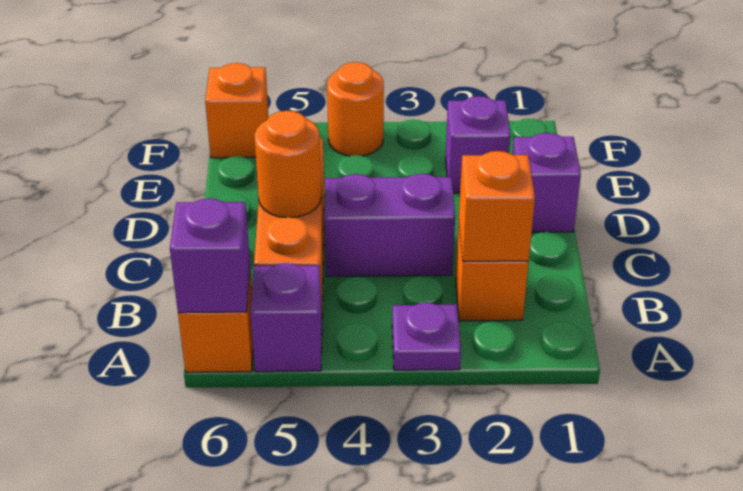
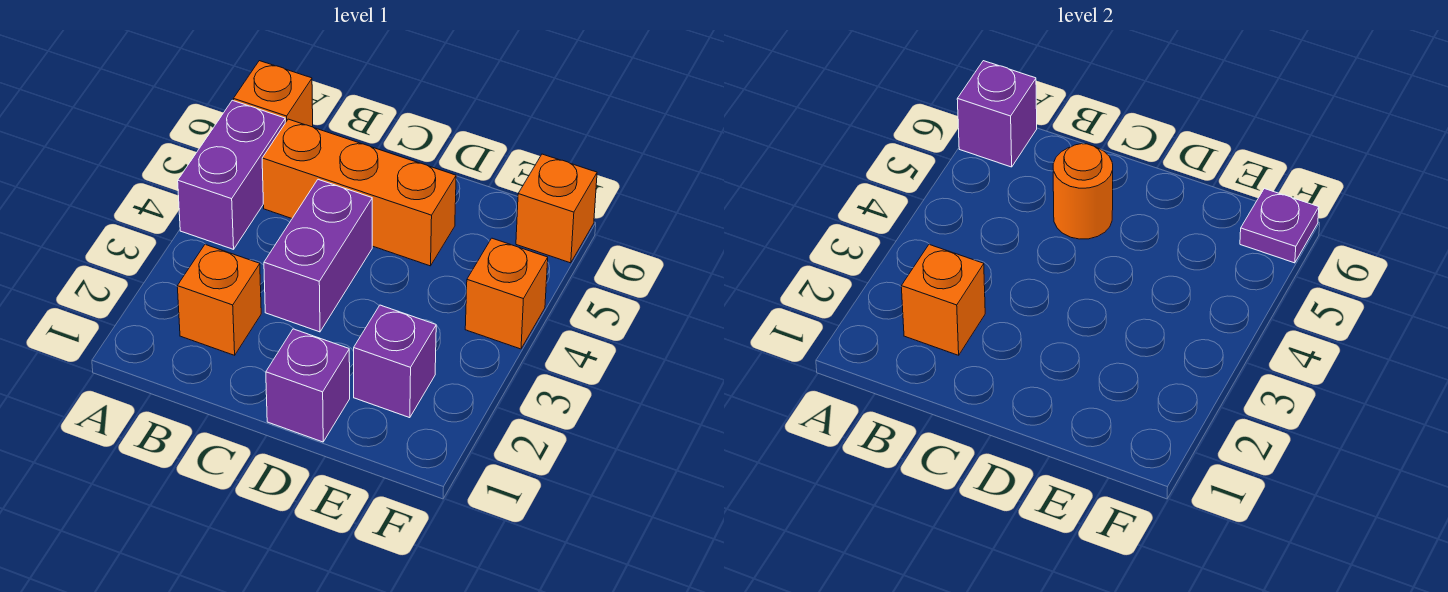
purple 1x1 plate [392,303,461,370] -> purple 1x1 plate moved to [1240,189,1319,263]
purple 1x1 brick [250,263,322,372] -> purple 1x2 brick [178,100,285,249]
orange 1x1 round brick [327,62,384,156] -> orange 1x1 brick [465,238,548,349]

